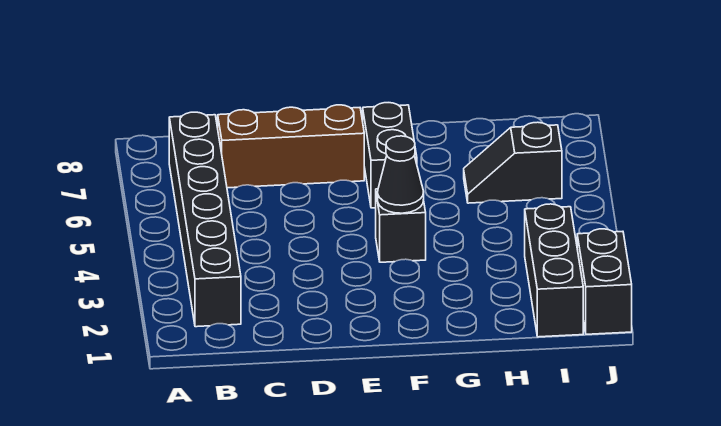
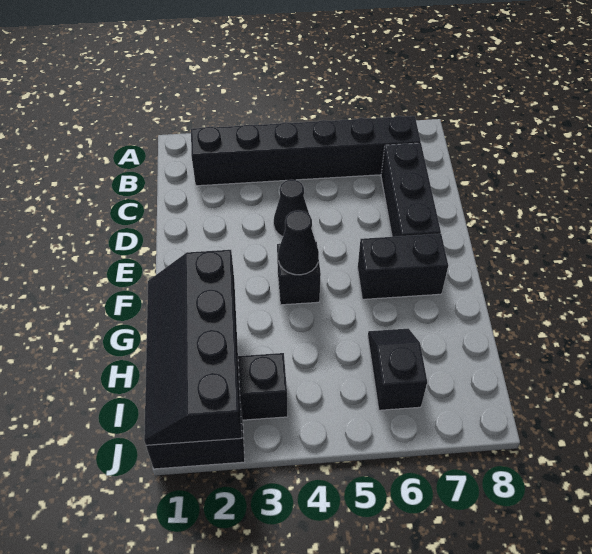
brown 1x3 brick [218,105,364,188] -> black 1x3 brick [381,143,441,237]
none -> black 1x1 cone [274,180,309,237]
none -> black 2x4 slope [144,250,242,445]

